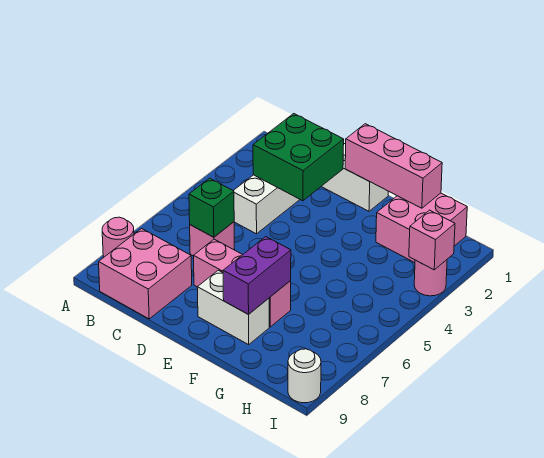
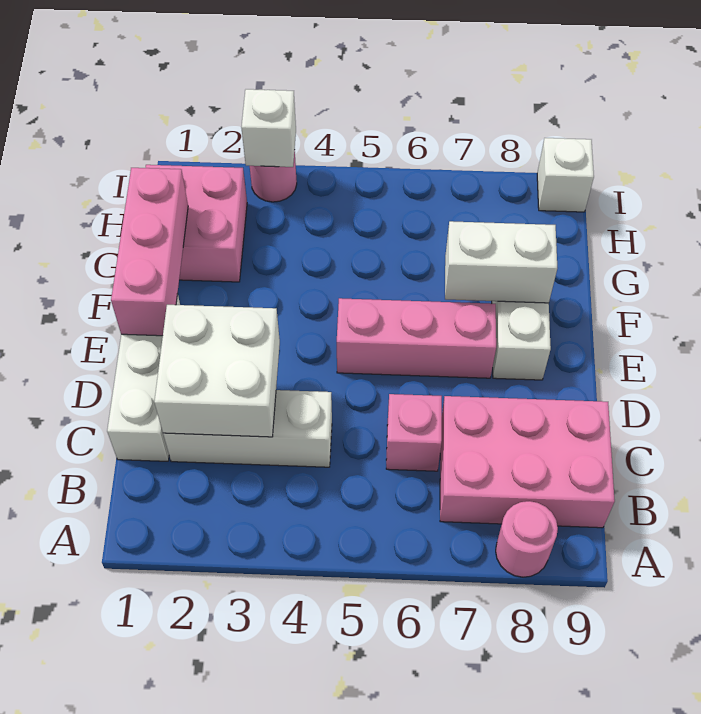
pink 2x2 brick [99,229,192,319] -> pink 2x3 brick [440,396,615,528]
green 2x2 brick [253,114,344,201] -> white 2x2 brick [154,305,280,437]
green 1x1 brick [189,178,234,237] -> none
pink 1x3 brick [194,239,291,327] -> pink 1x3 brick turned to [337,298,496,378]
purple 1x2 brick [223,237,291,314] -> white 1x2 brick [445,221,557,303]
pink 1x1 brick [409,210,455,270] -> white 1x1 brick [241,89,296,167]
white 1x1 round brick [288,349,321,403] -> white 1x1 brick [537,138,594,212]

